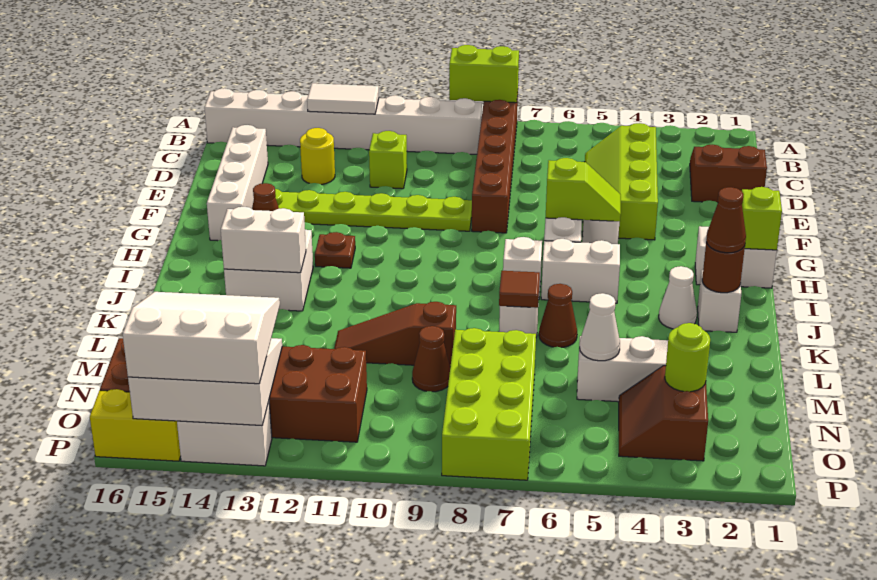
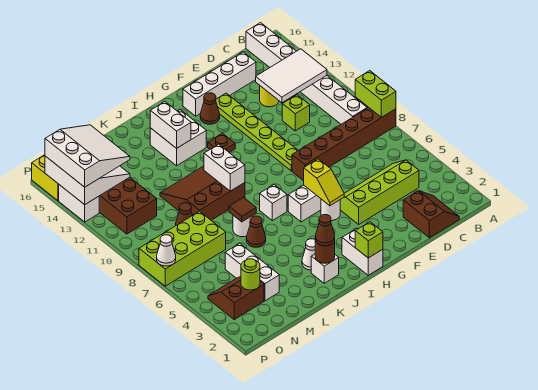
white 1x2 tile [307,83,379,114] -> white 2x3 tile [256,49,327,103]
lime 1x2 slope [546,158,621,221] -> yellow 1x2 slope [304,159,344,206]
white 1x2 brick [541,239,620,303] -> white 1x2 brick moved to [204,144,245,191]
brown 1x3 slope [334,302,456,367] -> brown 3x3 slope [160,166,245,220]
white 1x1 cone [579,293,620,361] -> white 1x1 cone moved to [157,235,176,266]

